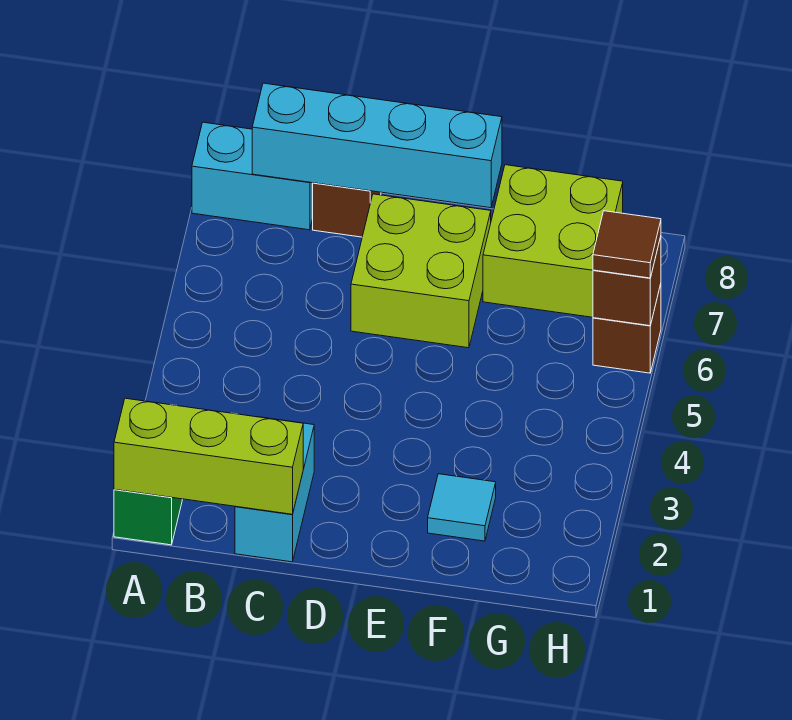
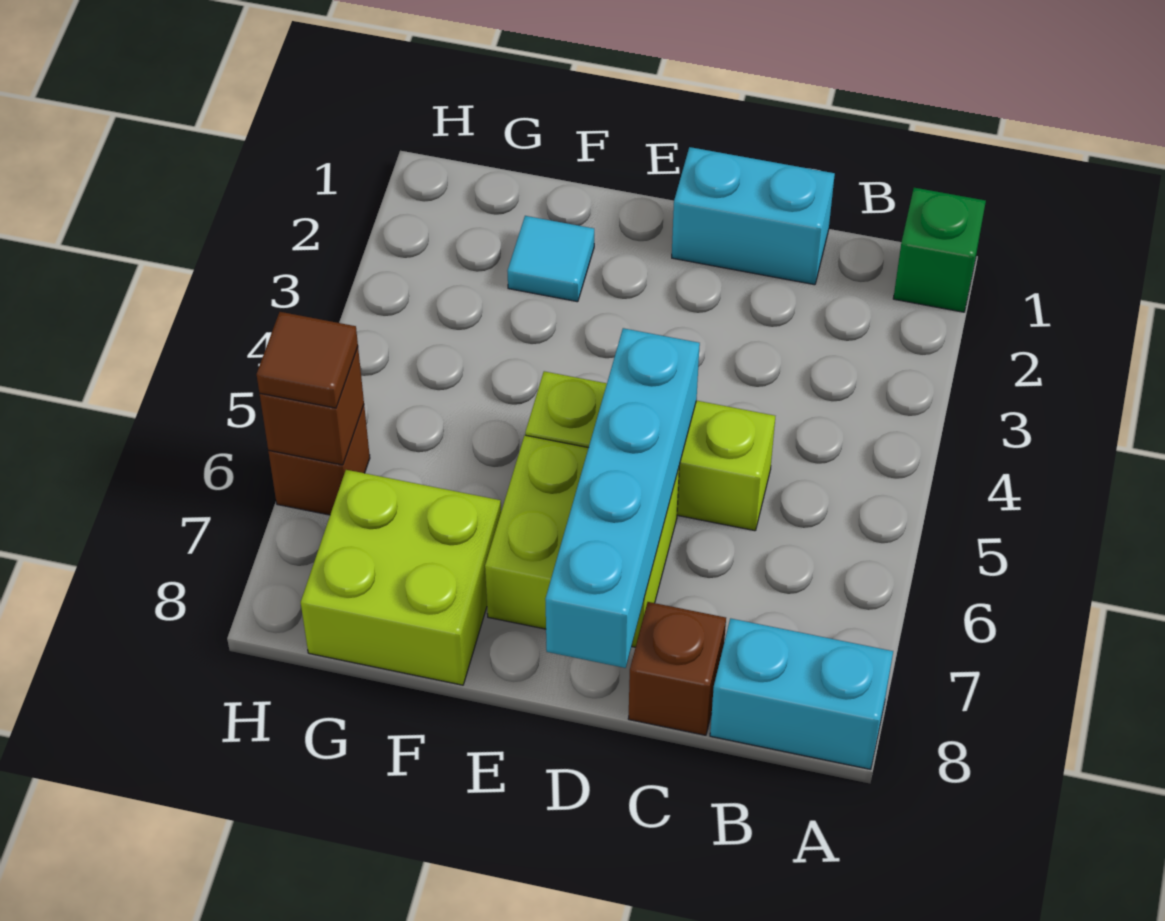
lime 1x3 brick [114,398,303,514] -> lime 1x3 brick moved to [525,371,775,531]
cyan 1x4 brick [252,83,502,208] -> cyan 1x4 brick turned to [545,328,700,668]
cyan 1x2 brick [235,417,314,562] -> cyan 1x2 brick turned to [672,147,835,285]

